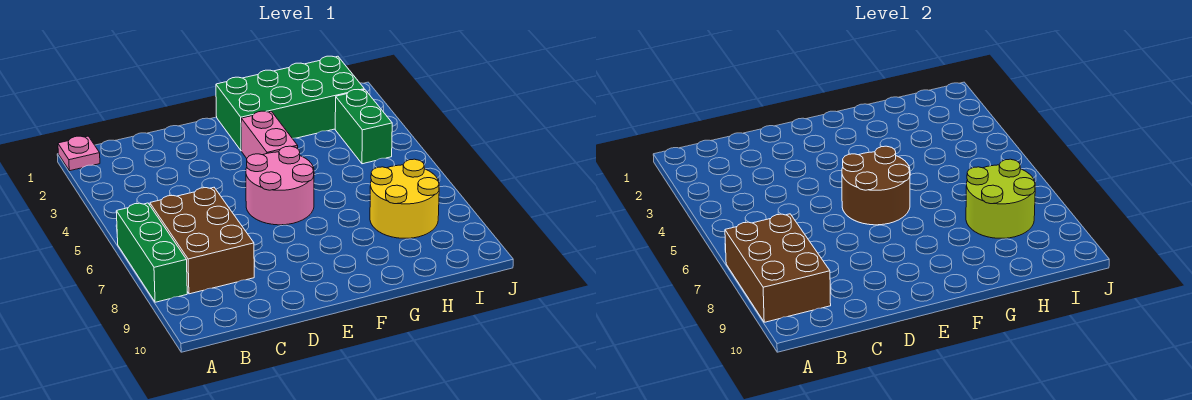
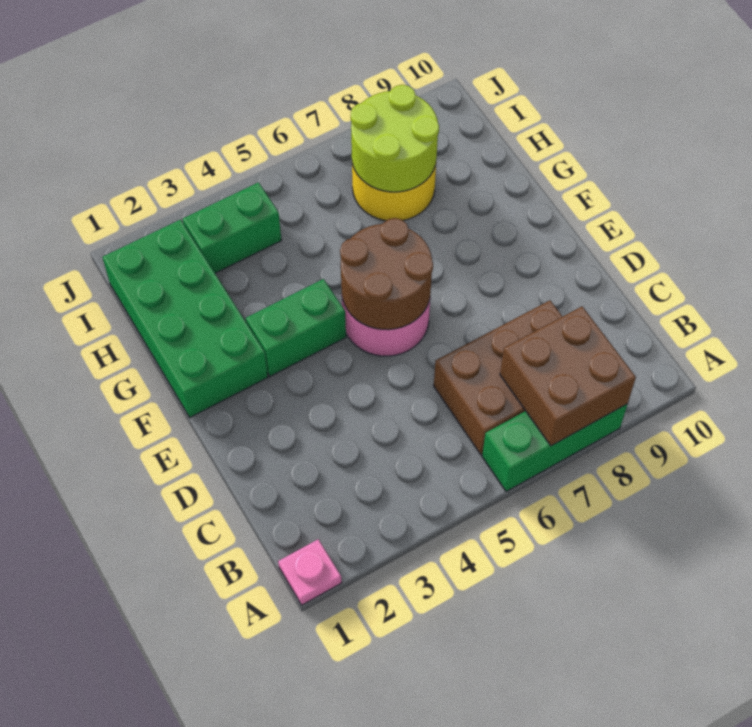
brown 2x3 brick [725,214,831,322] -> brown 2x2 brick [500,307,636,446]
pink 1x2 brick [241,111,298,158] -> green 1x2 brick [246,279,346,376]

